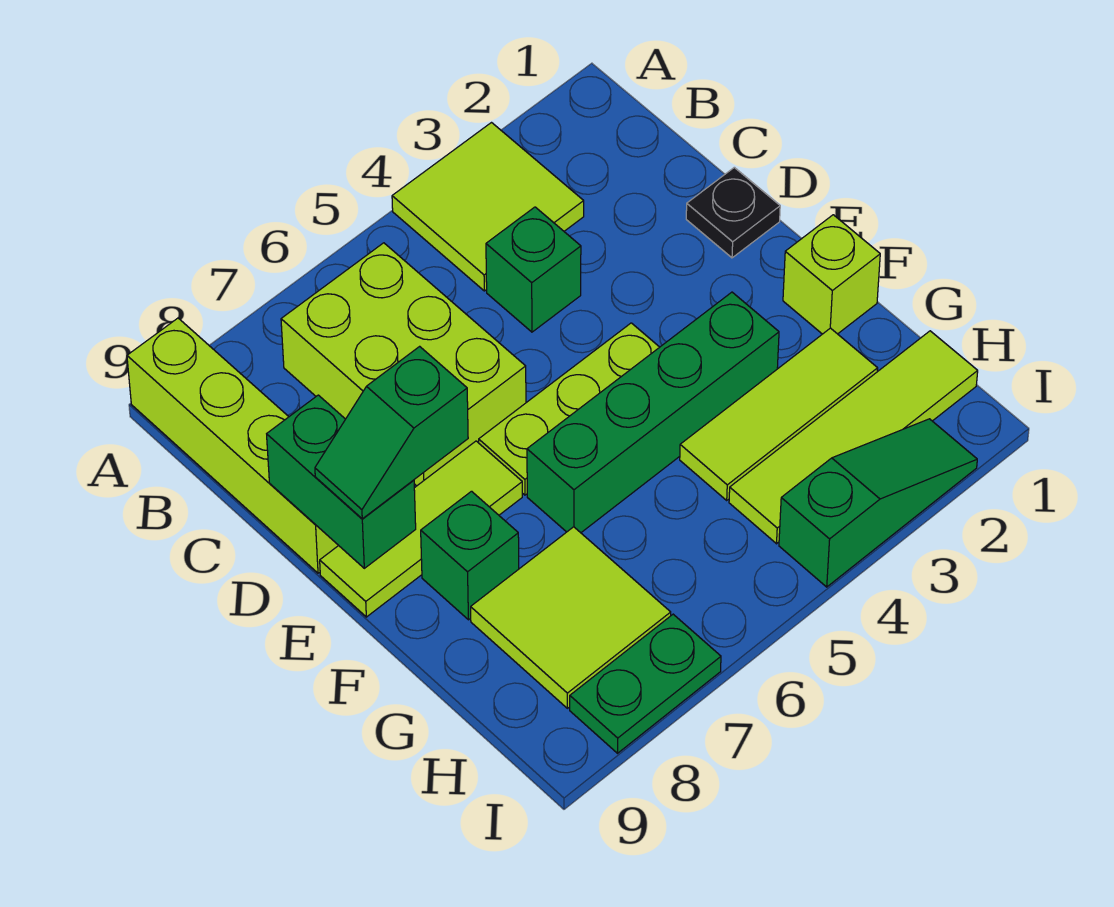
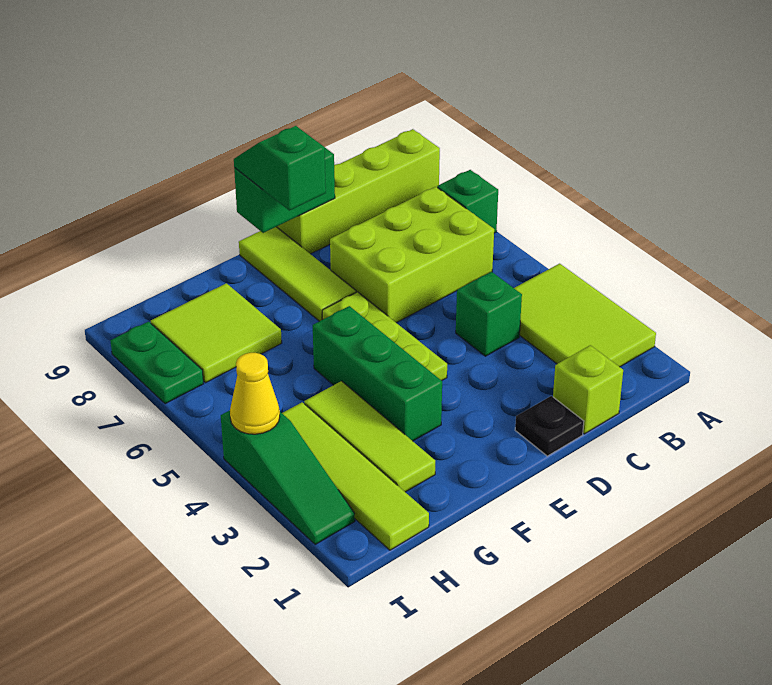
lime 2x2 tile [392,123,584,291] -> lime 2x3 tile [514,264,656,367]
lime 1x1 brick [783,215,880,334] -> lime 1x1 brick moved to [553,345,623,434]
green 1x4 brick [527,292,779,533] -> green 1x3 brick [313,306,442,441]
green 1x1 brick [421,491,519,620] -> green 1x1 brick moved to [437,170,498,233]
none -> yellow 1x1 cone [230,353,280,434]

